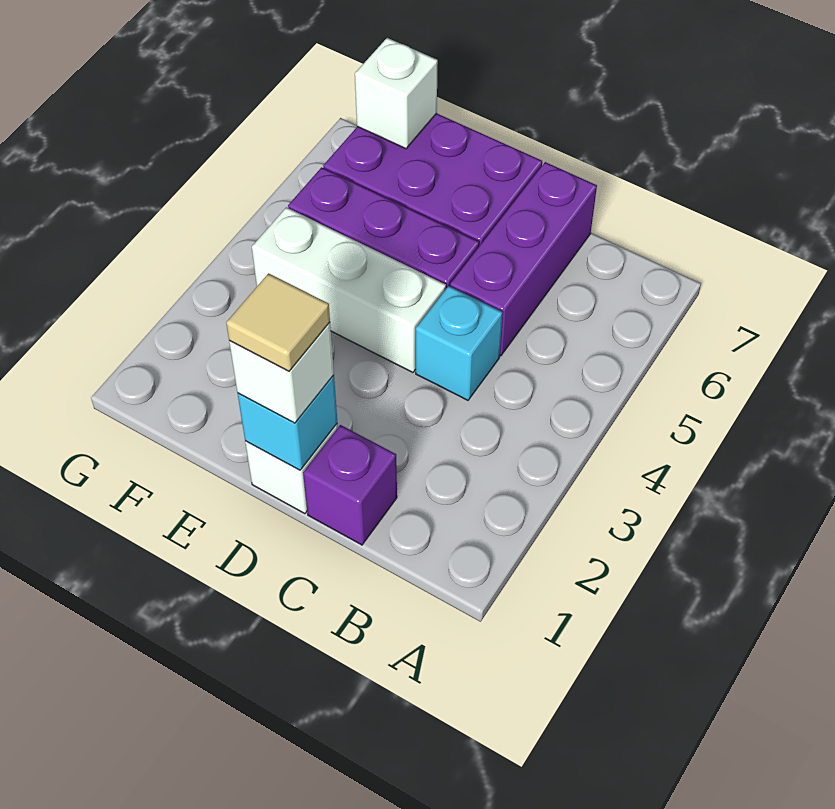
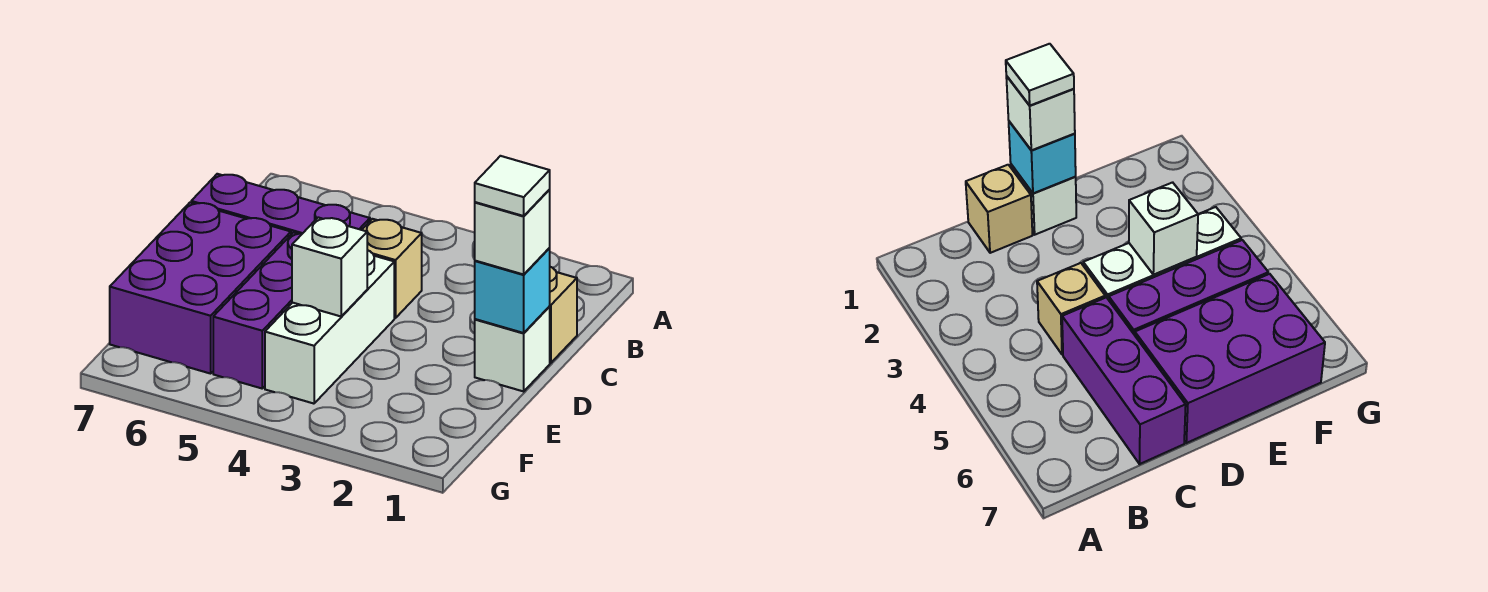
purple 1x1 brick [303,425,397,545] -> tan 1x1 brick [549,267,577,363]
cyan 1x1 brick [416,286,502,400] -> tan 1x1 brick [362,219,422,318]
tan 1x1 tile [226,273,330,371] -> white 1x1 tile [475,156,550,216]
white 1x1 brick [355,38,438,149] -> white 1x1 brick moved to [292,217,367,316]

